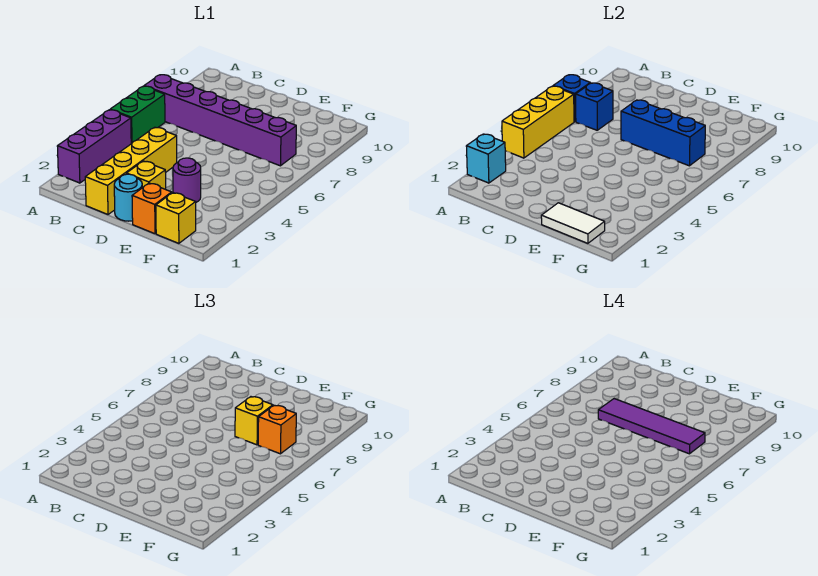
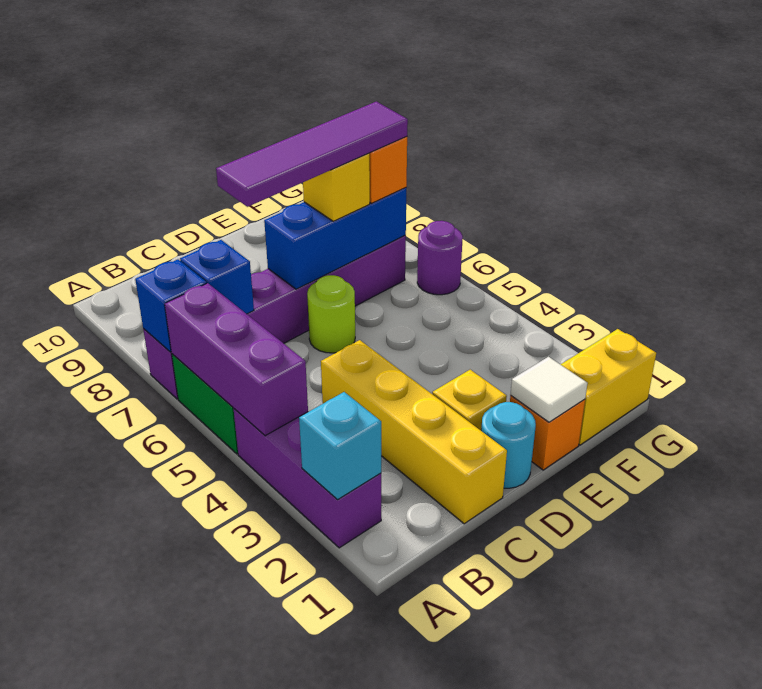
yellow 1x3 brick [502,86,574,158] -> purple 1x3 brick [165,283,308,436]
none -> lime 1x1 round brick [307,275,355,353]
white 1x2 tile [541,203,605,243] -> white 1x1 tile [511,357,588,422]
purple 1x1 round brick [173,158,201,202] -> purple 1x1 round brick moved to [417,221,463,295]
yellow 1x1 brick [156,193,196,243] -> yellow 1x2 brick [561,329,656,445]

